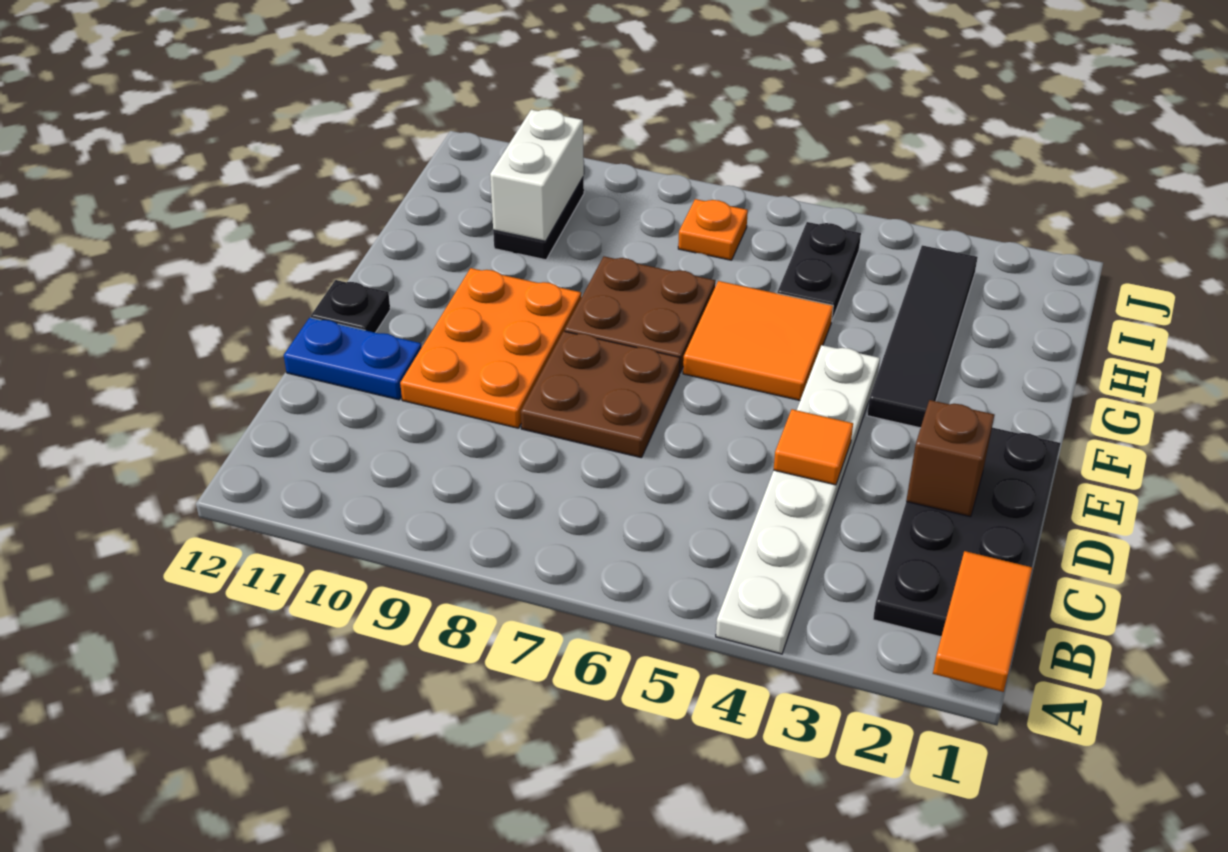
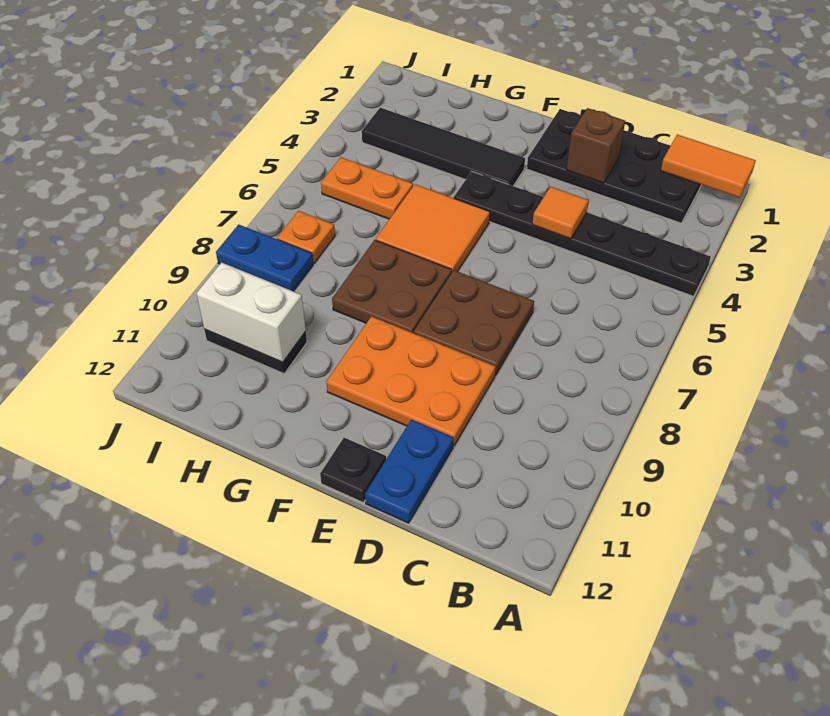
white 1x6 plate [716,345,880,654] -> black 1x6 plate [454,171,711,296]
black 1x2 plate [777,222,861,320] -> orange 1x2 plate [321,157,413,219]
none -> blue 1x2 plate [216,224,313,291]

